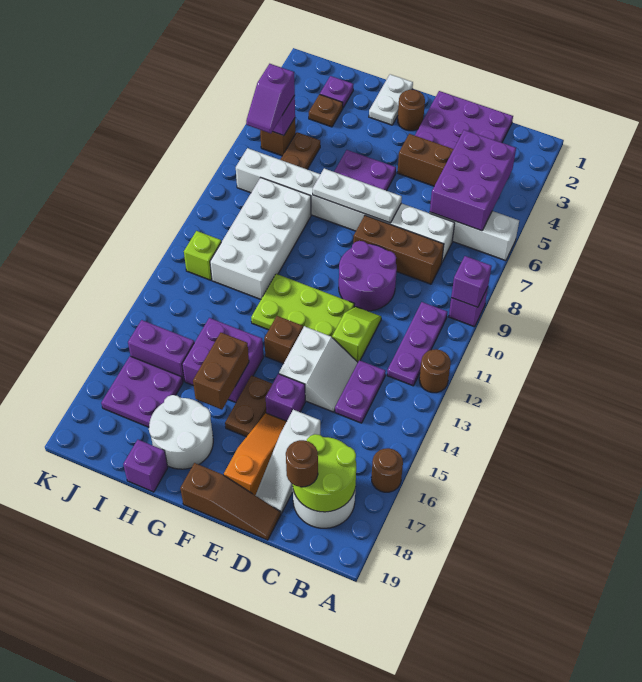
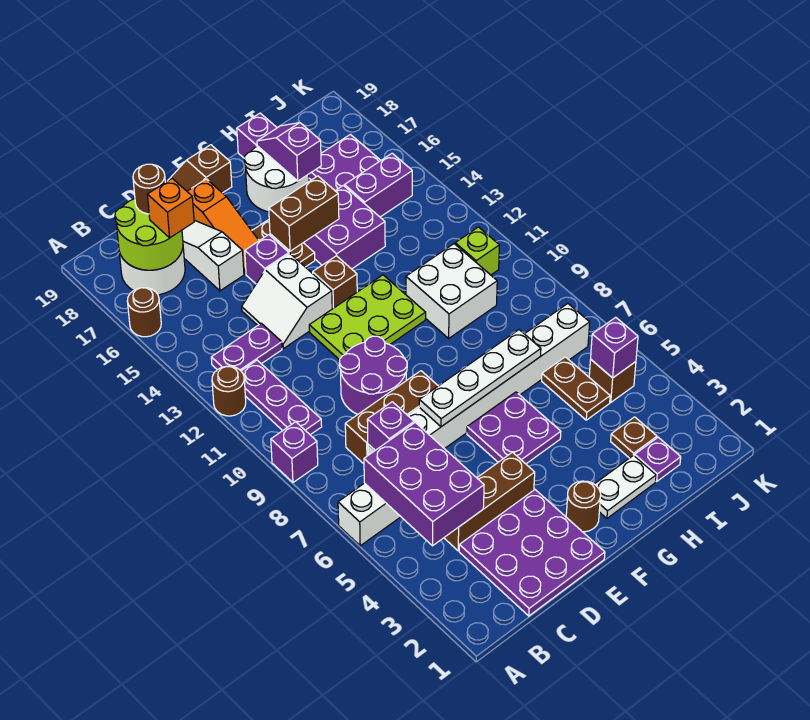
purple 1x1 brick [451,256,491,307] -> purple 1x1 brick moved to [367,402,414,450]
purple 1x2 plate [335,360,386,423] -> purple 1x2 plate turned to [211,323,282,371]
none -> orange 1x1 brick [147,178,194,238]
lime 1x2 slope [332,307,381,362] -> none
white 1x3 plate [313,169,402,223] -> white 1x4 plate [419,330,541,427]
white 1x2 plate [369,74,413,125] -> white 1x2 plate turned to [595,455,656,518]
brown 1x2 brick [193,333,249,410] -> brown 1x2 brick turned to [269,176,339,251]
white 2x4 brick [210,178,311,299] -> white 2x2 brick [406,244,497,338]
purple 1x2 slope [246,64,295,133] -> purple 1x2 slope moved to [257,123,321,181]

